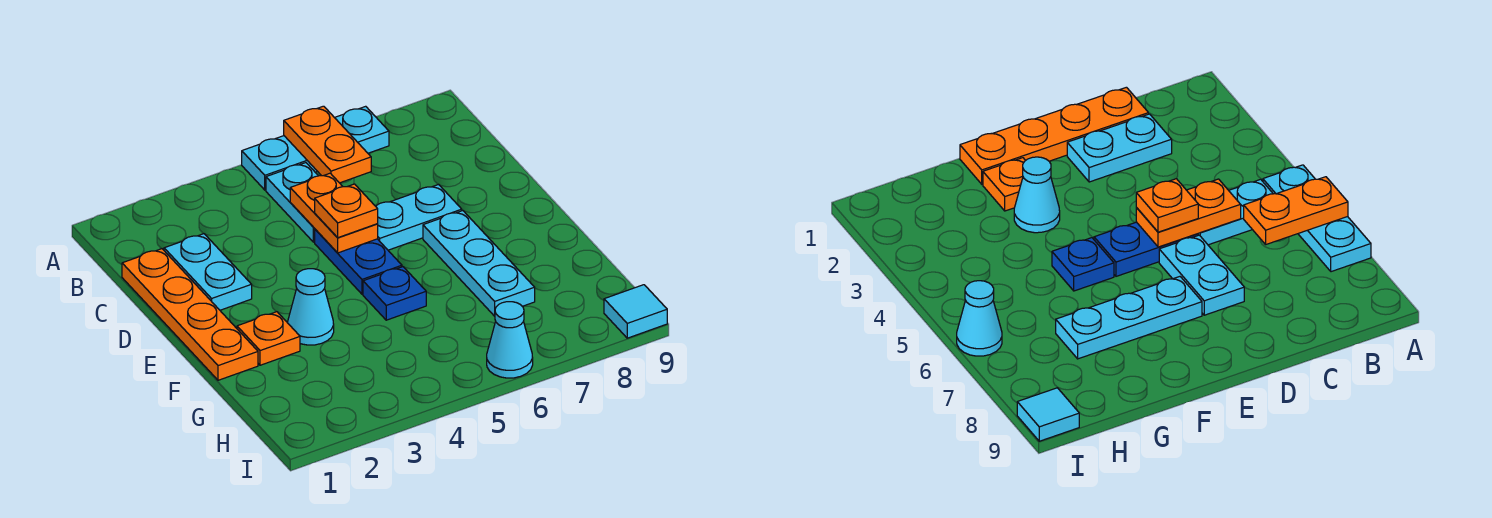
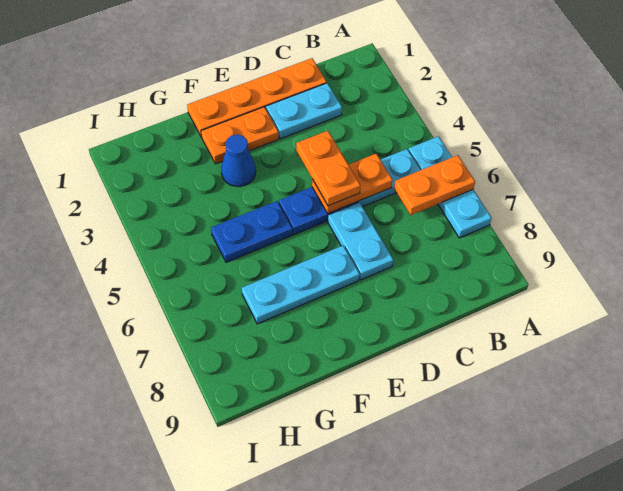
orange 1x1 plate [315,184,378,238] -> orange 1x2 plate [296,131,361,206]
orange 1x1 plate [237,312,300,365] -> orange 1x2 plate [201,107,279,164]
cyan 1x1 cone [288,269,334,345] -> blue 1x1 cone [221,134,256,187]
blue 1x1 plate [363,267,426,320] -> blue 1x2 plate [211,201,292,262]
cyan 1x1 cone [487,302,533,378] -> none
cyan 1x1 tile [604,285,667,338] -> none

